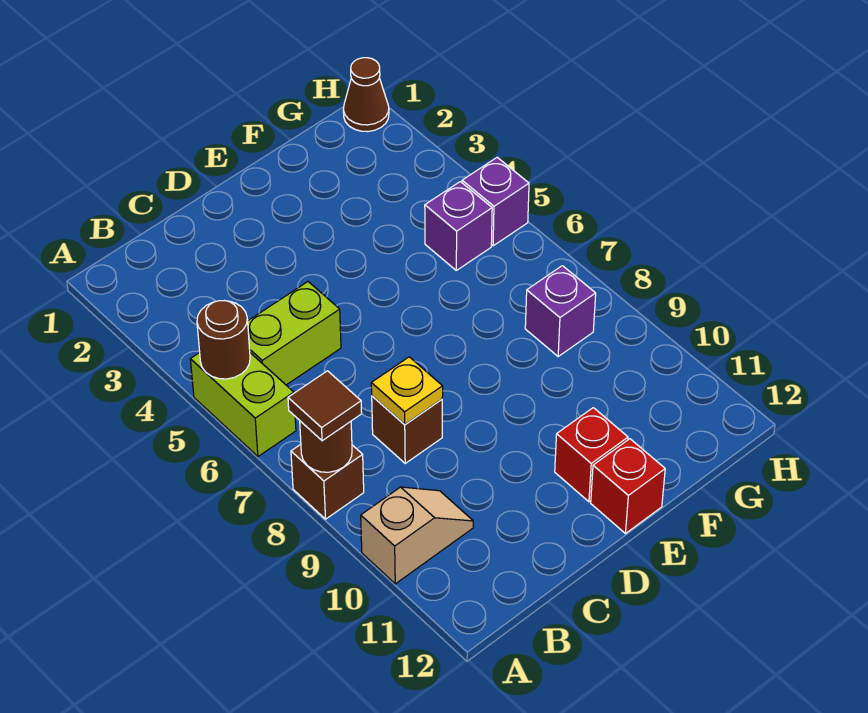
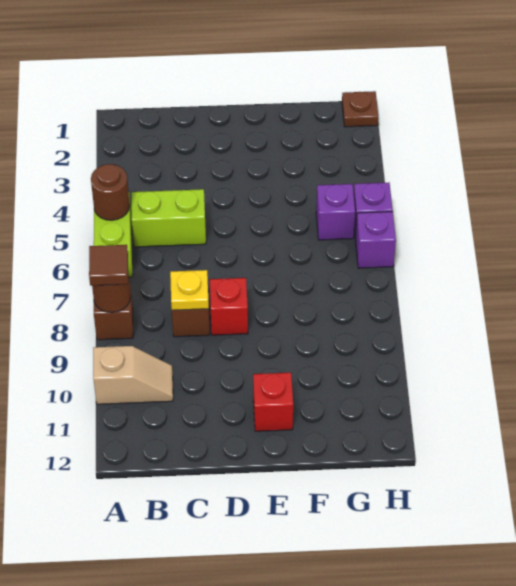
red 1x1 brick [591,439,665,534] -> red 1x1 brick moved to [209,278,248,335]
purple 1x1 brick [525,266,596,356] -> purple 1x1 brick moved to [355,212,396,268]
brown 1x1 cone [343,58,389,132] -> brown 1x1 plate [342,91,378,127]

